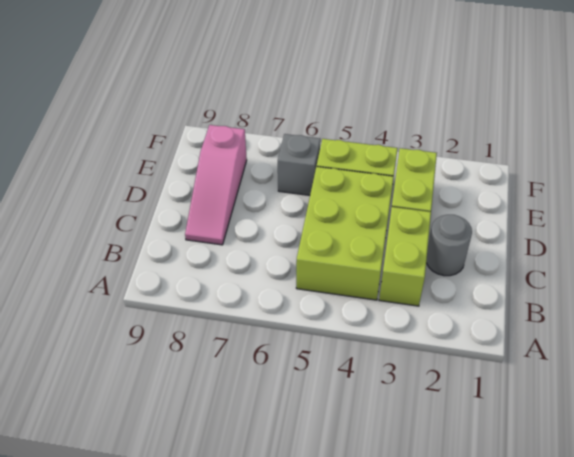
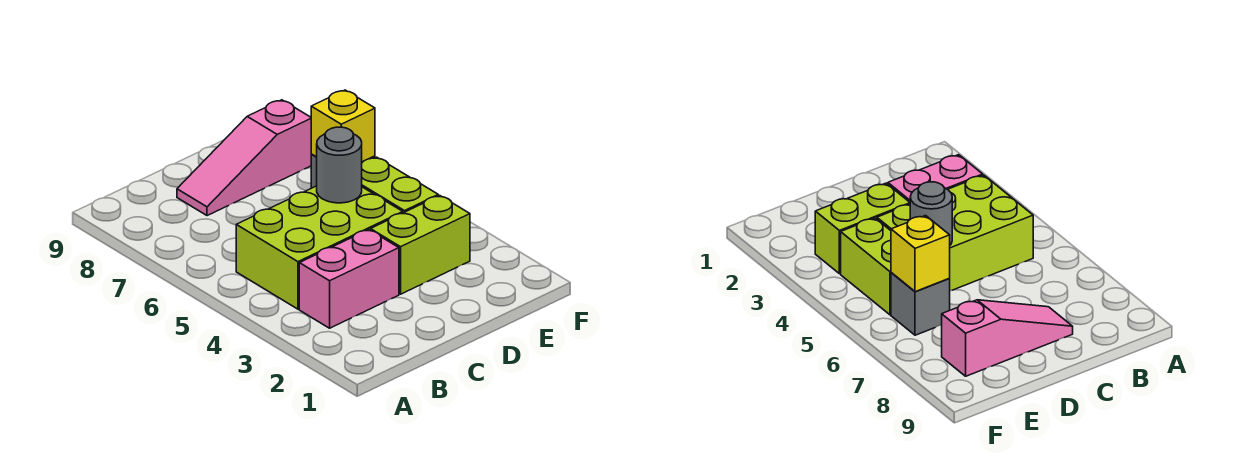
lime 1x2 brick [379,207,431,306] -> pink 1x2 brick [299,230,399,328]
grey 1x1 round brick [426,215,472,276] -> grey 1x1 round brick moved to [317,127,362,203]
none -> yellow 1x1 brick [311,90,375,162]

